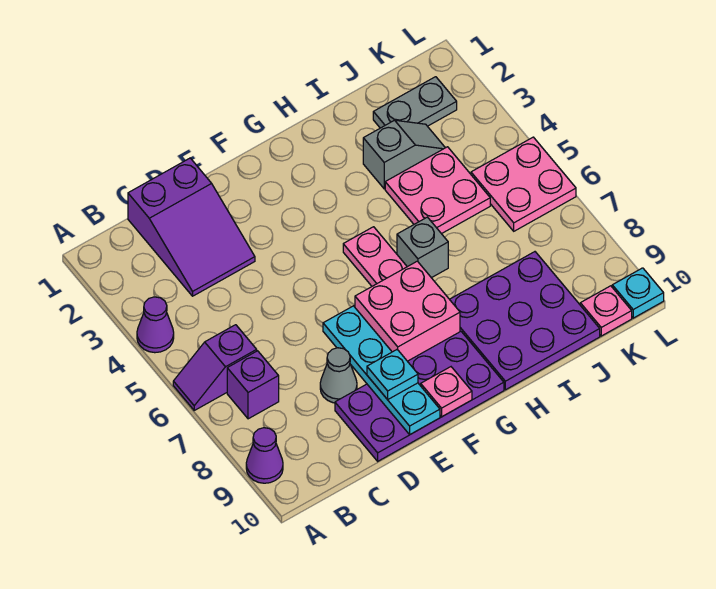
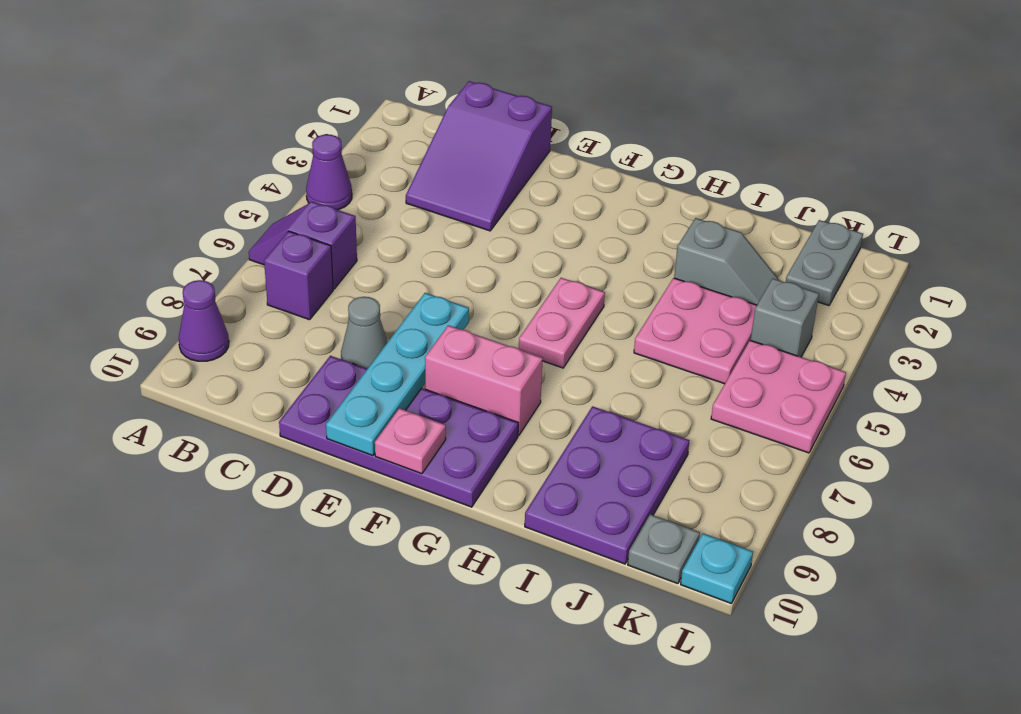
cyan 1x1 plate [367,349,418,400] -> none
pink 2x2 brick [355,261,460,361] -> pink 1x2 brick [425,325,543,435]
grey 1x1 brick [397,217,448,278] -> grey 1x1 brick moved to [751,279,819,357]
purple 3x3 plate [450,252,600,390] -> purple 2x3 plate [525,406,689,564]
grey 1x2 plate [373,77,457,128] -> grey 1x2 plate turned to [786,220,863,306]
pink 1x1 plate [580,286,632,336] -> grey 1x1 plate [628,514,700,584]

